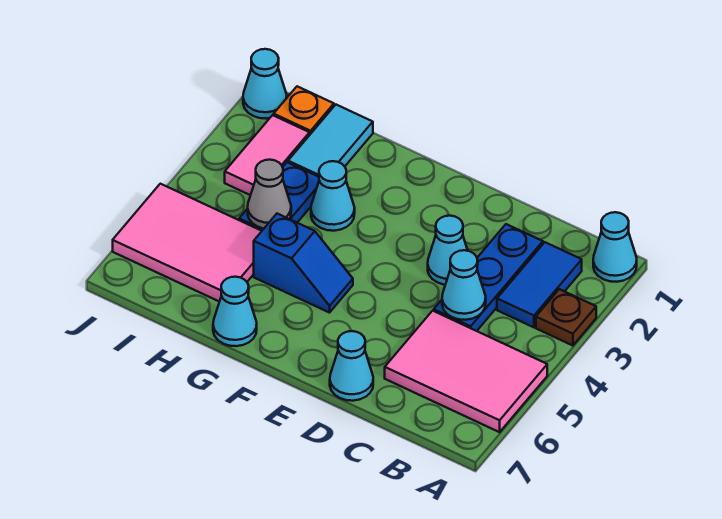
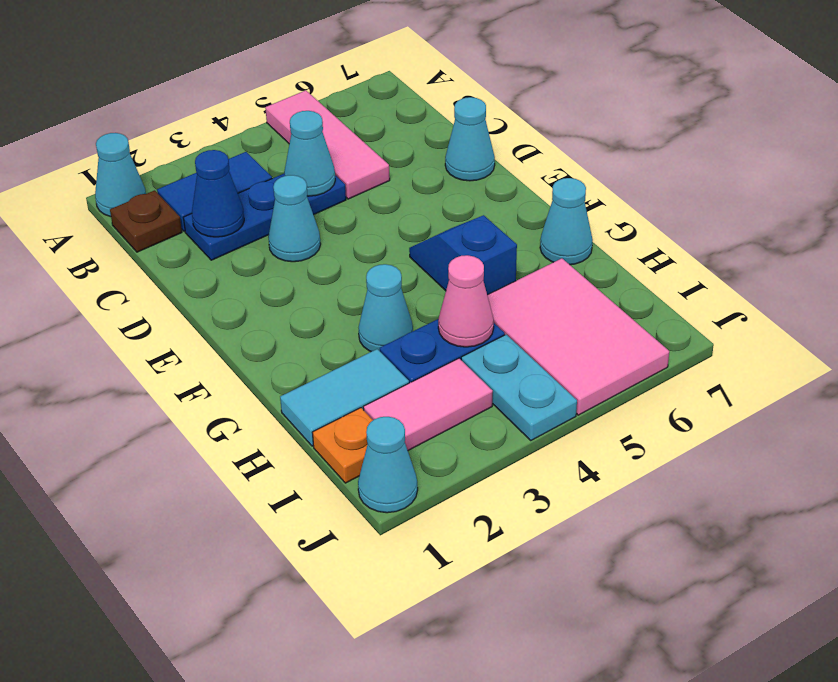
brown 1x1 plate [536,289,596,346] -> brown 1x1 plate moved to [110,190,182,252]
pink 2x3 tile [385,311,547,432] -> pink 1x3 tile [265,90,390,199]
none -> blue 1x1 cone [192,150,244,237]
grey 1x1 cone [248,160,291,229] -> pink 1x1 cone [438,255,494,347]
none -> cyan 1x2 plate [461,335,577,440]

